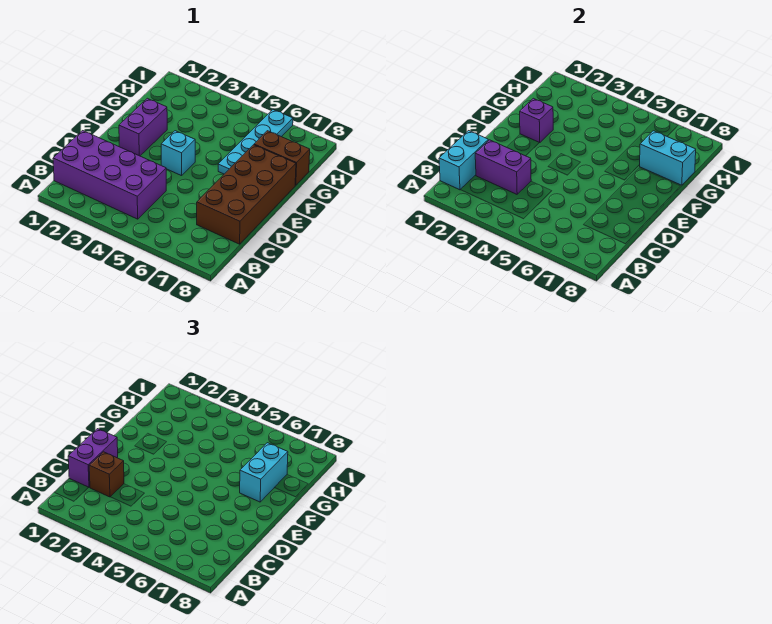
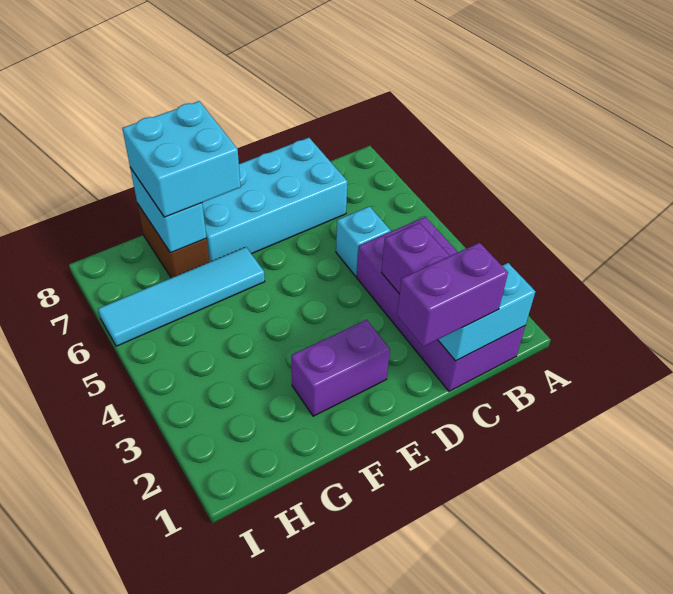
brown 1x1 brick [89,452,124,497] -> none
brown 2x4 brick [197,145,296,244] -> cyan 2x4 brick [202,138,348,262]
cyan 1x1 brick [161,131,195,176] -> cyan 1x1 brick moved to [336,206,391,276]
purple 1x1 brick [520,98,553,143] -> none
cyan 1x4 plate [218,110,293,174] -> cyan 1x4 tile [98,247,265,346]
cyan 1x2 brick [240,443,288,502] -> cyan 2x2 brick [122,101,241,217]

